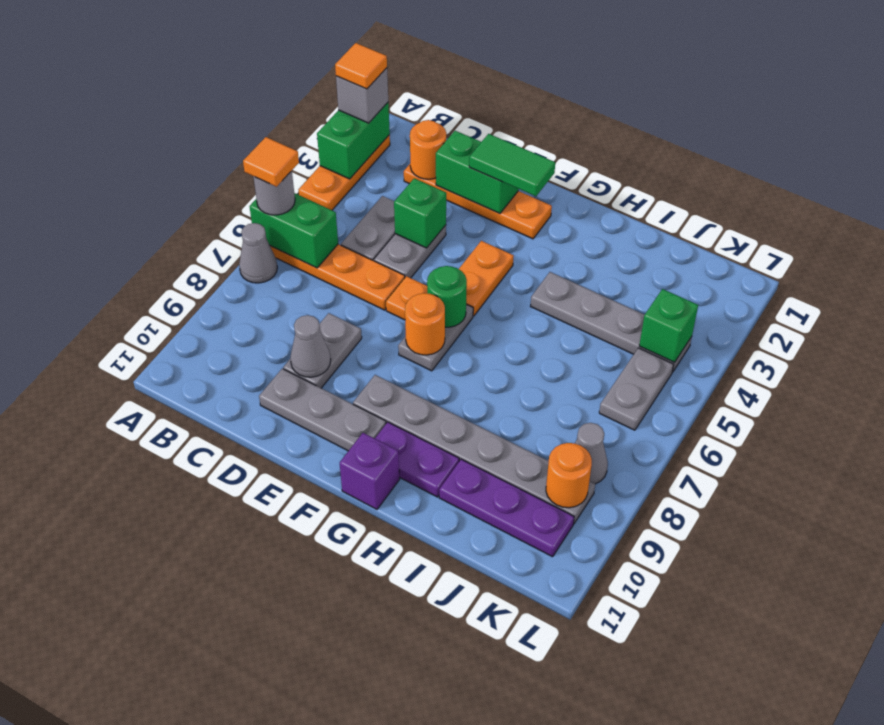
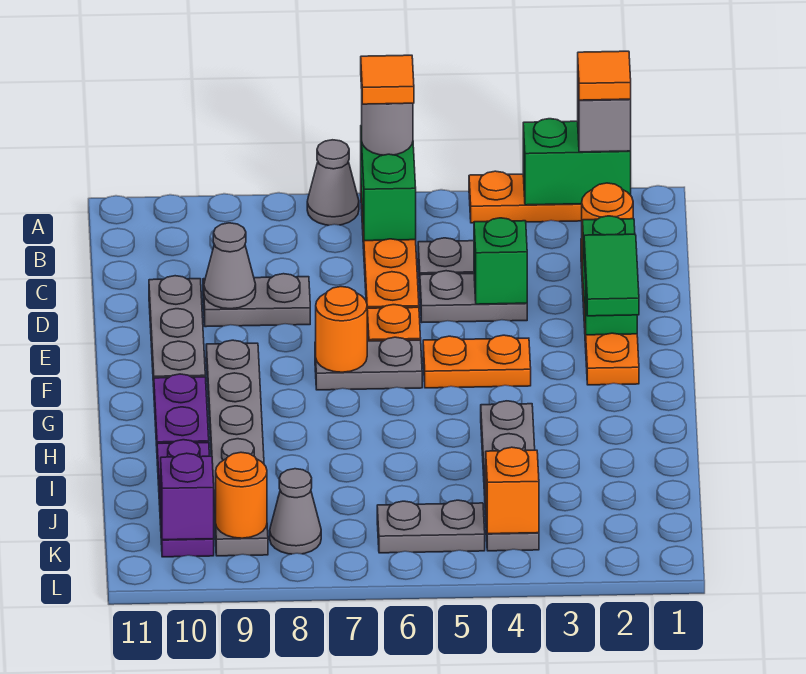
green 1x1 round brick [427,266,467,327] -> none
purple 1x1 brick [340,433,400,509] -> purple 1x1 brick moved to [161,453,214,540]
green 1x1 brick [639,289,698,362] -> orange 1x1 brick [486,447,539,534]

